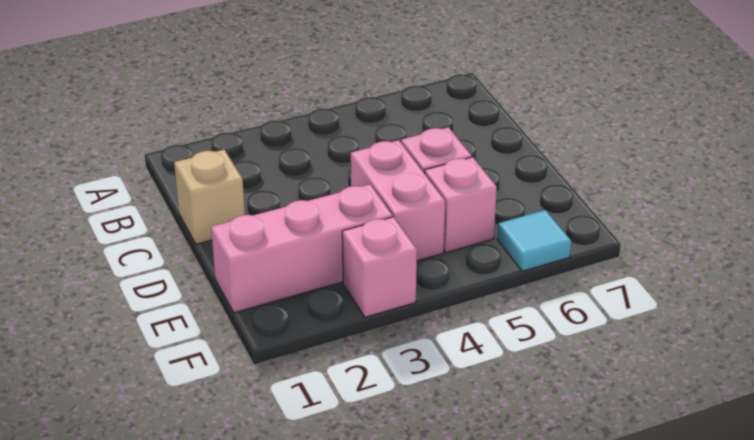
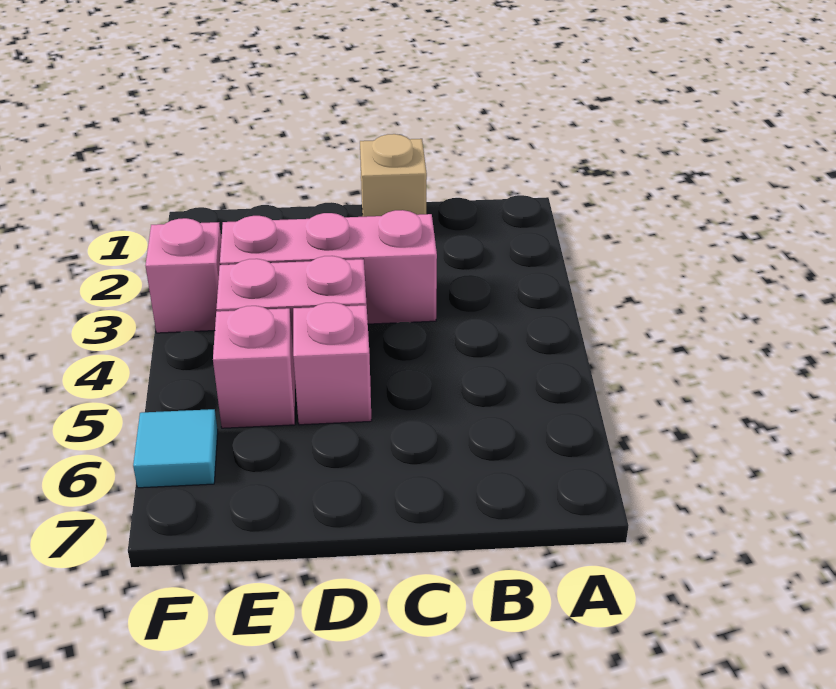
pink 1x3 brick [211,184,393,313] -> pink 1x3 brick turned to [220,210,437,324]

